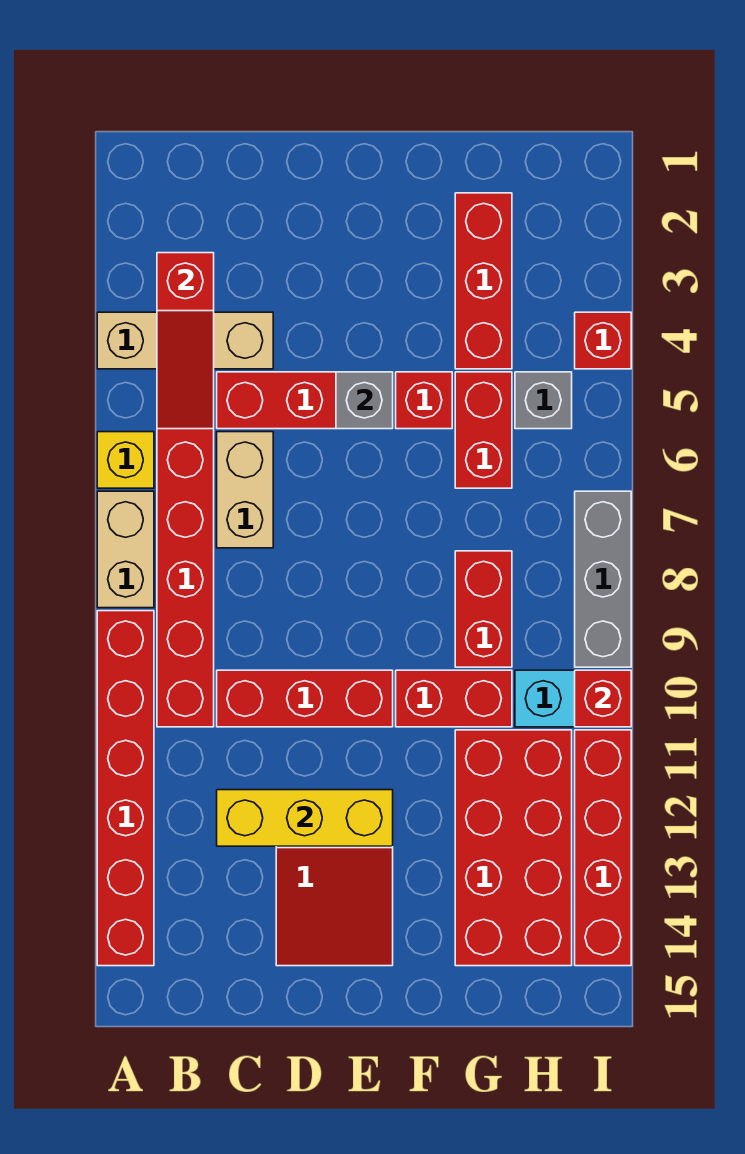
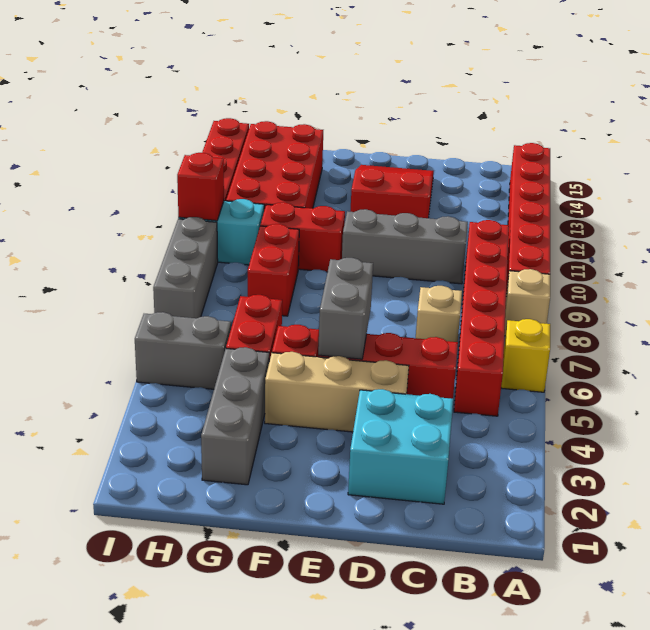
tan 1x3 brick [97,312,273,369] -> tan 1x3 brick moved to [265,352,409,432]
tan 1x2 brick [97,491,154,608] -> tan 1x1 brick [504,269,550,336]
red 1x3 slope [157,253,214,429] -> none
none -> cyan 2x2 brick [348,389,453,504]
tan 1x2 brick [217,432,273,548] -> tan 1x1 brick [416,286,462,342]
red 1x3 brick [217,670,393,727] -> grey 1x3 brick [342,209,468,284]
yellow 1x3 brick [217,790,393,846] -> none
grey 1x1 brick [336,372,393,429] -> grey 1x2 brick [318,258,373,359]
red 1x3 brick [455,193,512,369] -> grey 1x3 brick [201,347,269,485]
grey 1x1 brick [515,372,572,429] -> grey 1x2 brick [135,312,231,389]
red 1x1 brick [575,312,631,369] -> none

